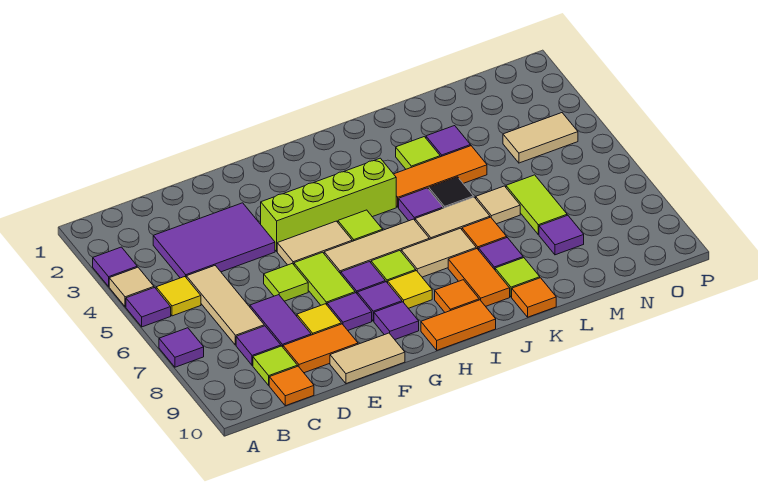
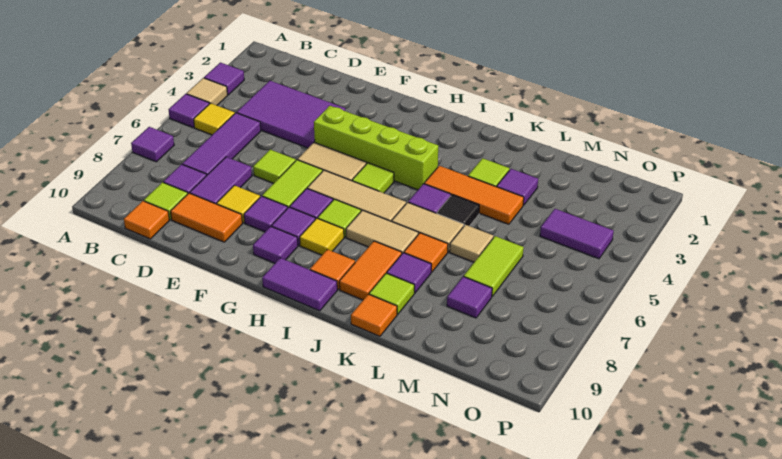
tan 1x3 tile [186,266,264,345] -> purple 1x3 tile [182,113,261,175]
tan 1x2 tile [330,333,405,384] -> none
orange 1x2 tile [421,300,496,350] -> purple 1x2 tile [262,258,337,311]
tan 1x2 tile [503,113,578,163] -> purple 1x2 tile [540,209,614,259]

